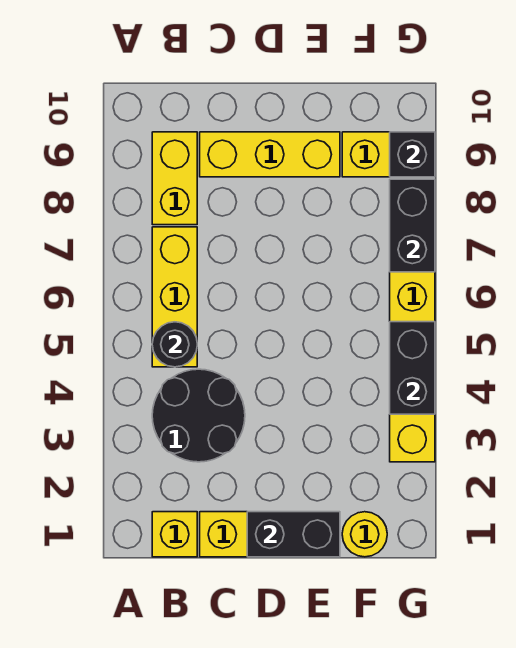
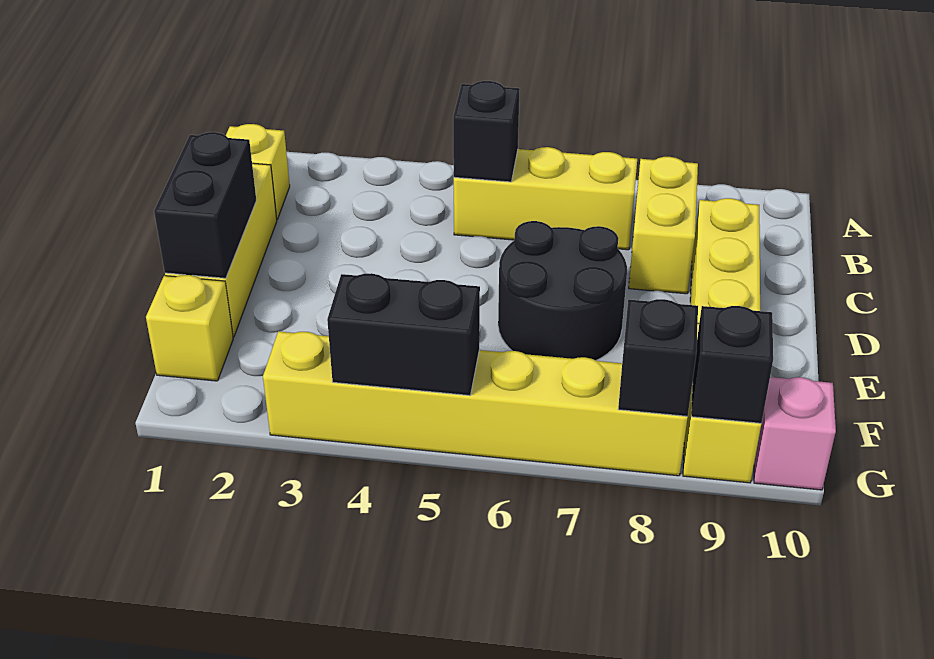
black 2x2 round brick [152,369,245,462] -> black 2x2 round brick moved to [498,221,627,360]
black 1x1 round brick [152,322,197,367] -> black 1x1 brick [453,81,520,182]
yellow 1x2 brick [152,132,197,225] -> yellow 1x2 brick turned to [629,157,698,294]
yellow 1x1 round brick [342,512,387,557] -> yellow 1x1 brick [146,275,233,381]
black 1x2 brick [390,179,435,272] -> black 1x1 brick [618,299,698,416]
none -> pink 1x1 brick [754,377,836,490]

